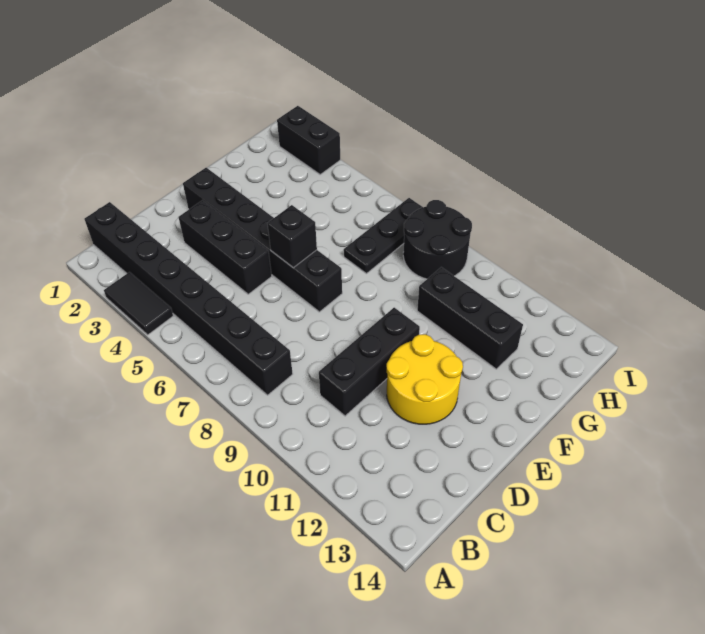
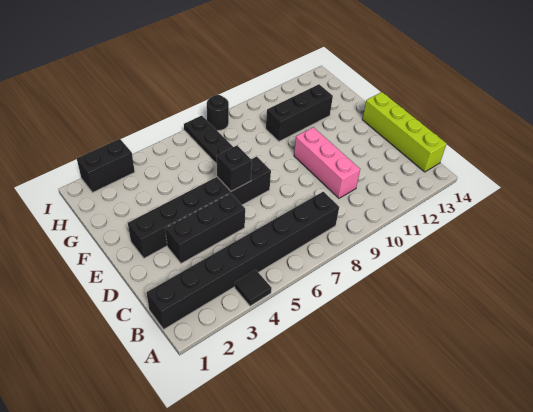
black 1x2 tile [104,272,173,335] -> black 1x1 tile [235,270,272,306]
none -> lime 1x4 brick [362,92,446,172]
black 1x3 brick [319,308,420,416] -> pink 1x3 brick [294,127,360,198]
yellow 2x2 round brick [387,334,463,424] -> none
black 2x2 round brick [403,200,472,279] -> black 1x1 round brick [207,95,229,131]

